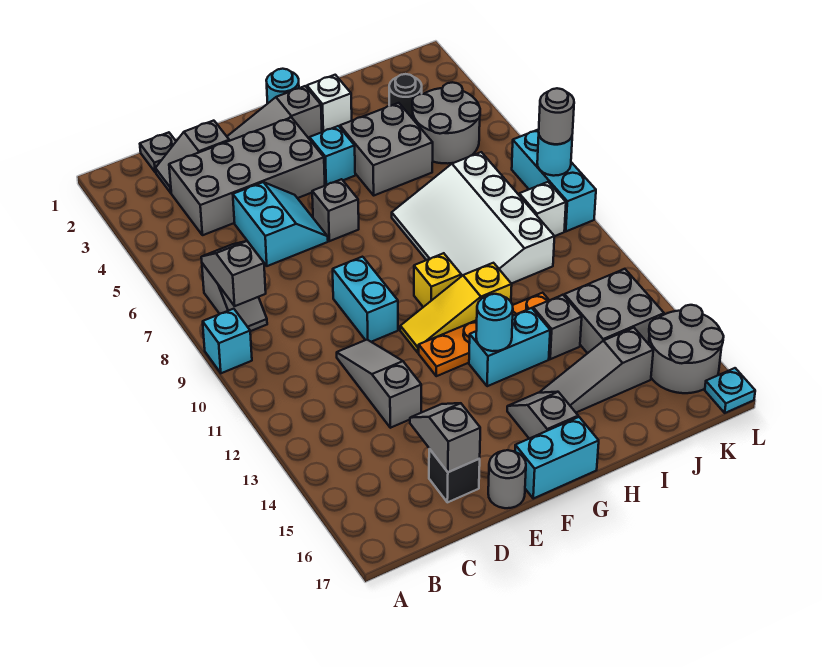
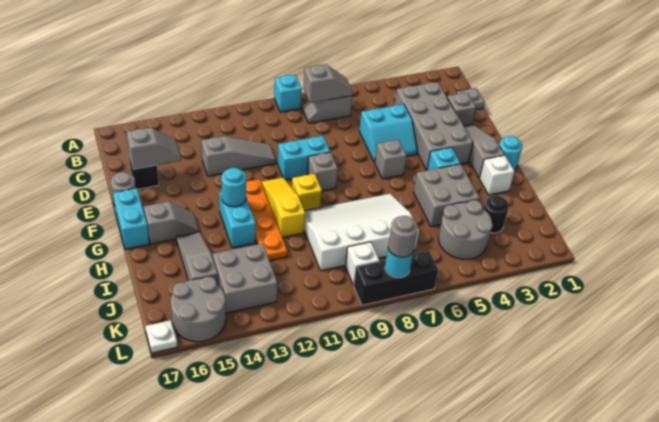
grey 1x1 brick [533,295,582,359] -> grey 1x1 brick moved to [307,152,338,191]
cyan 1x3 brick [512,130,596,231] -> black 1x3 brick [354,251,438,305]
cyan 1x1 plate [705,368,755,413] -> white 1x1 plate [145,320,177,353]

